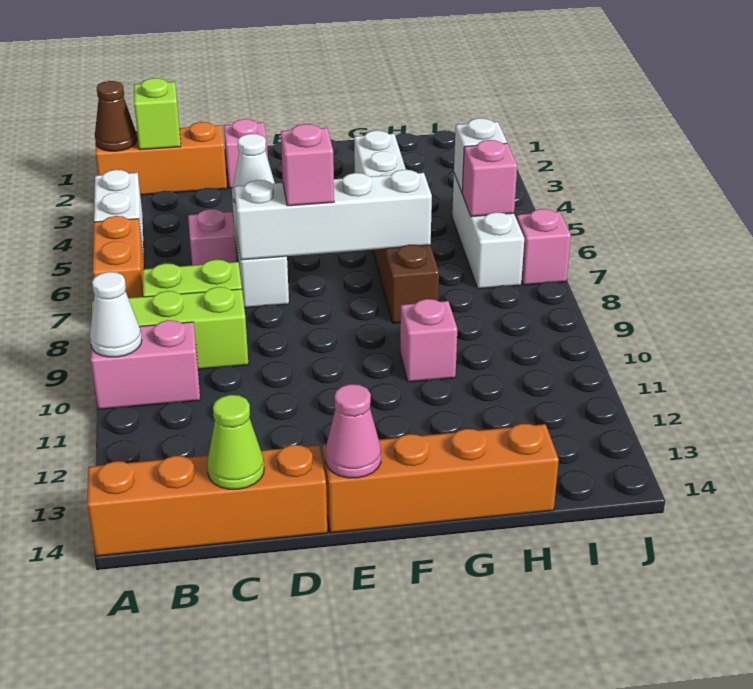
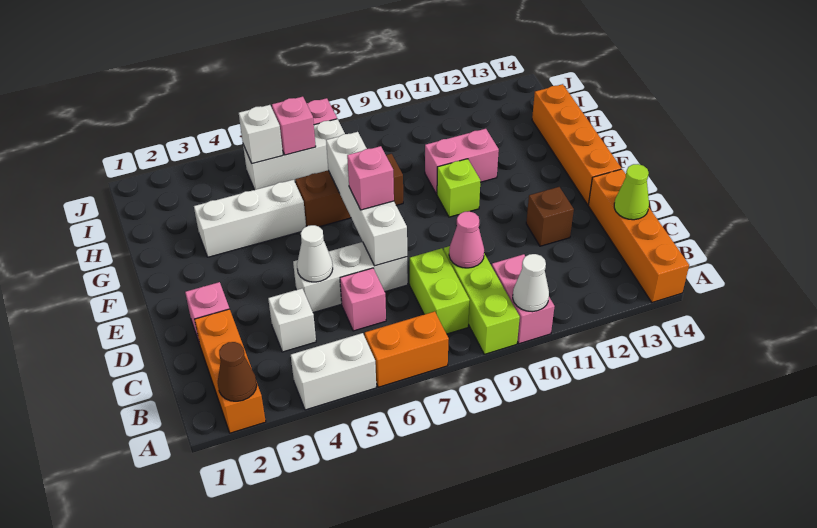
lime 1x1 brick [134,78,181,150] -> lime 1x1 brick moved to [437,159,480,217]
none -> white 1x1 brick [268,288,316,352]
none -> brown 1x1 brick [526,187,574,246]
pink 1x1 cone [325,384,381,478] -> pink 1x1 cone moved to [449,211,484,268]
pink 1x1 brick [400,299,457,382] -> pink 1x2 brick [425,129,499,194]

